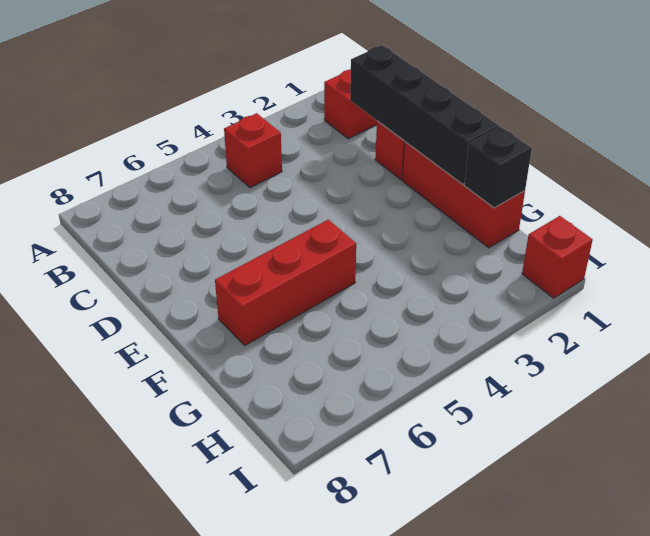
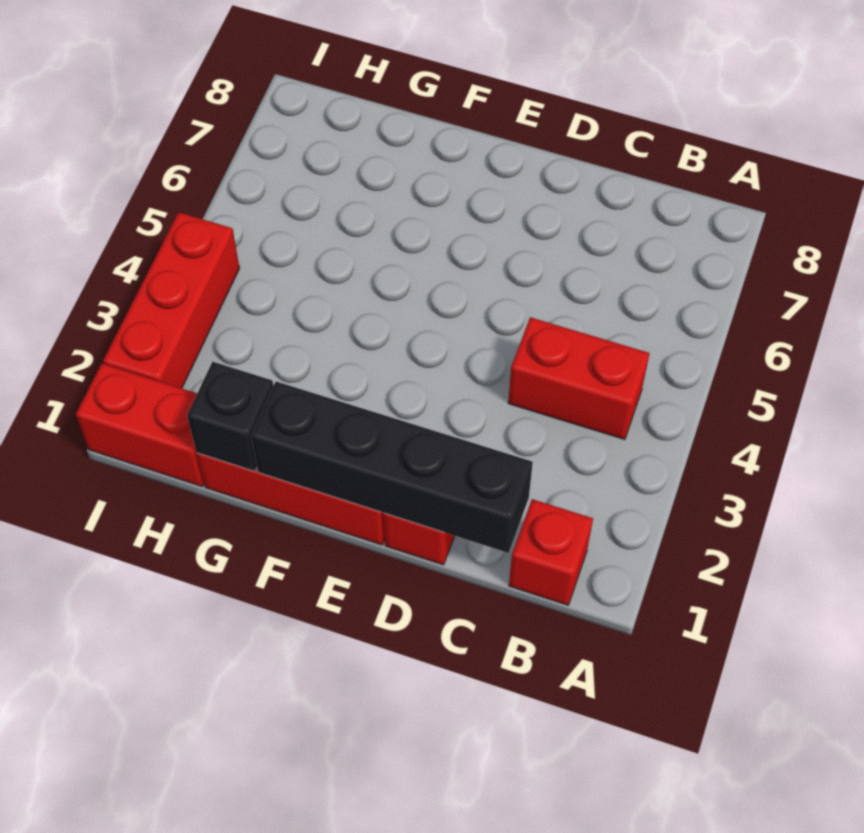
red 1x1 brick [224,113,282,188] -> red 1x2 brick [508,317,650,439]
red 1x3 brick [215,220,356,345] -> red 1x3 brick moved to [103,212,240,388]
red 1x1 brick [522,216,593,298] -> red 1x2 brick [76,363,204,486]

